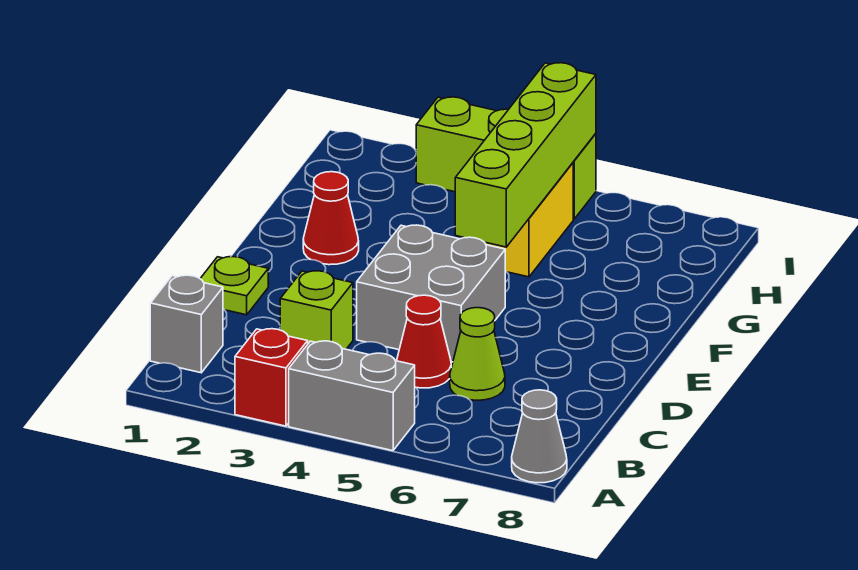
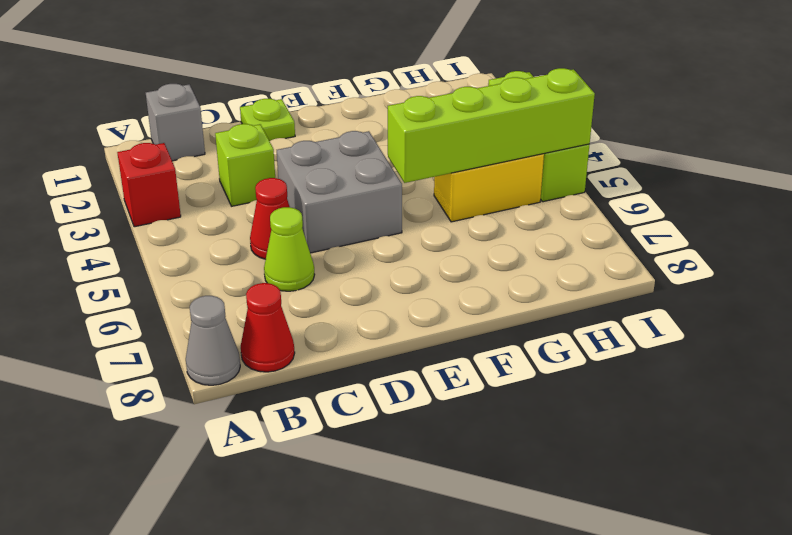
grey 1x2 brick [289,341,415,451] -> none
red 1x1 cone [303,172,359,265] -> red 1x1 cone moved to [241,283,295,372]

